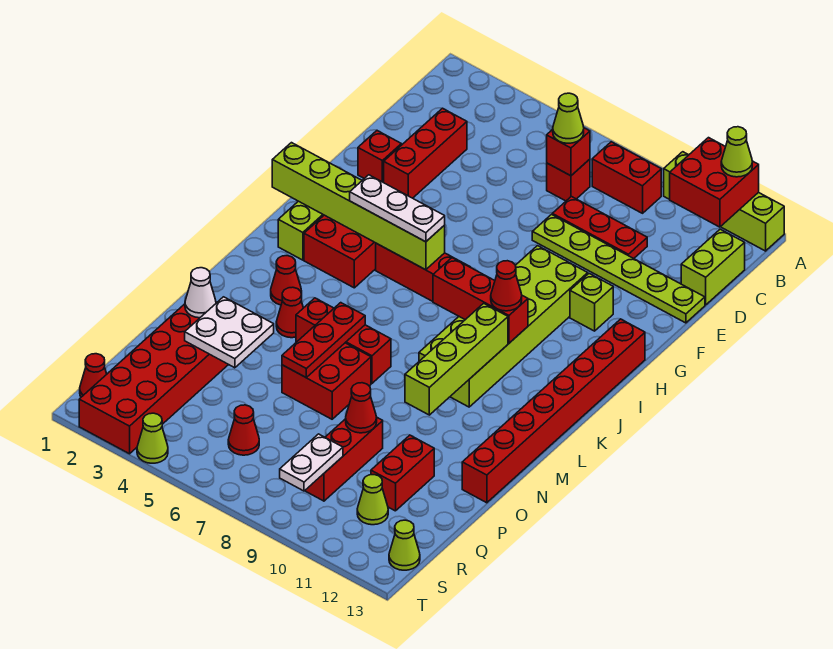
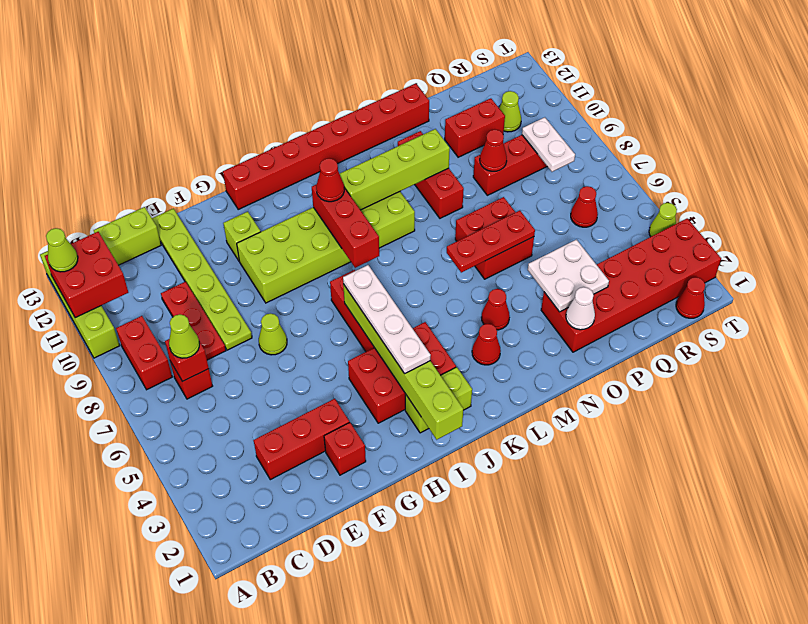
white 1x3 plate [350,175,445,242] -> white 1x4 plate [343,265,431,374]
red 1x3 brick [296,298,391,383] -> red 1x3 brick moved to [398,131,464,218]
white 1x2 plate [280,434,343,491] -> white 1x2 plate turned to [522,117,575,172]
lime 1x1 cone [389,520,420,570] -> lime 1x1 cone moved to [259,313,287,355]

